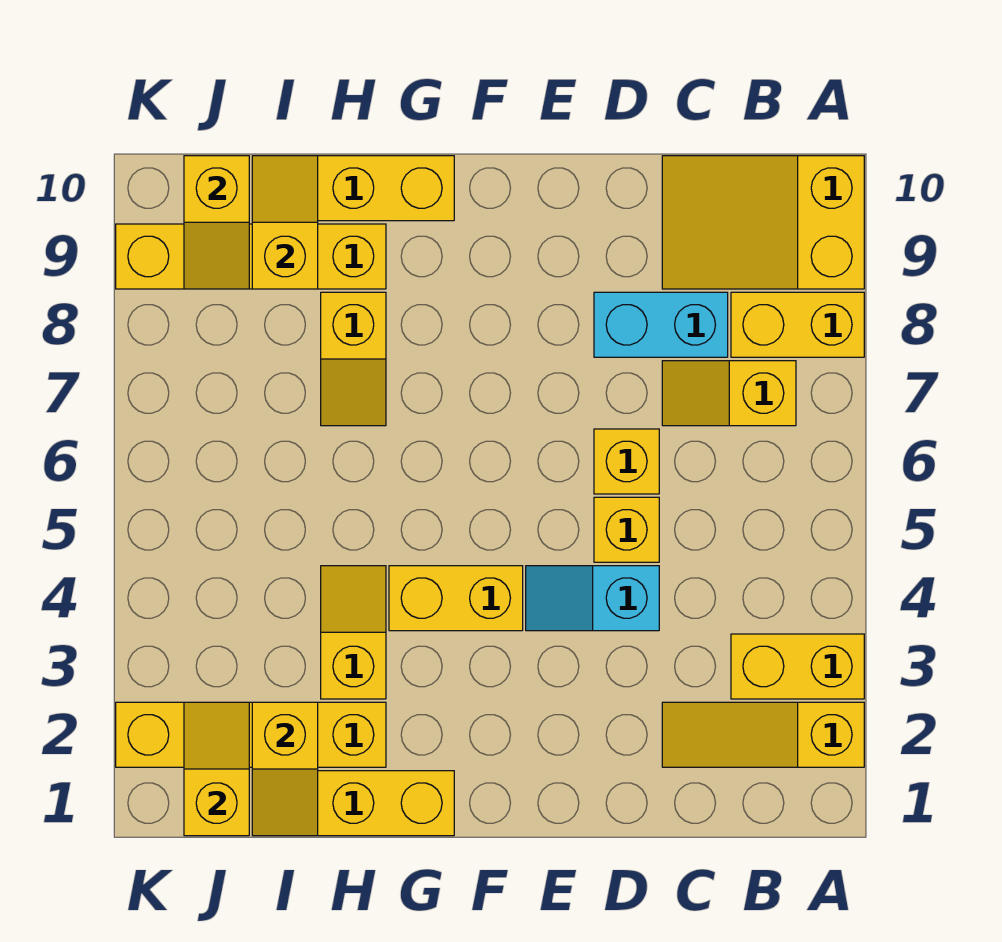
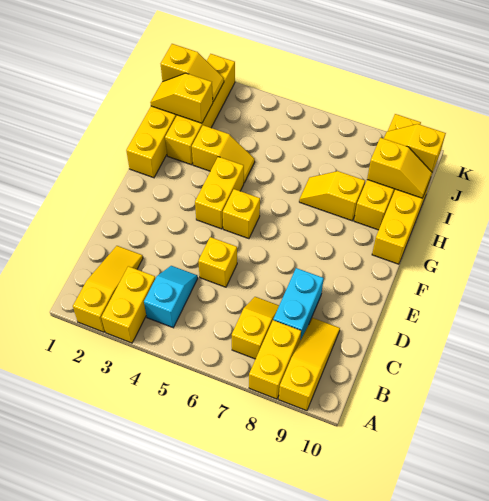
yellow 2x3 slope [662,156,864,289] -> yellow 1x3 slope [279,318,340,411]
cyan 1x2 slope [526,566,659,631] -> cyan 1x2 slope moved to [144,266,198,328]
yellow 1x1 brick [594,429,659,494] -> yellow 1x1 brick moved to [223,189,260,239]

